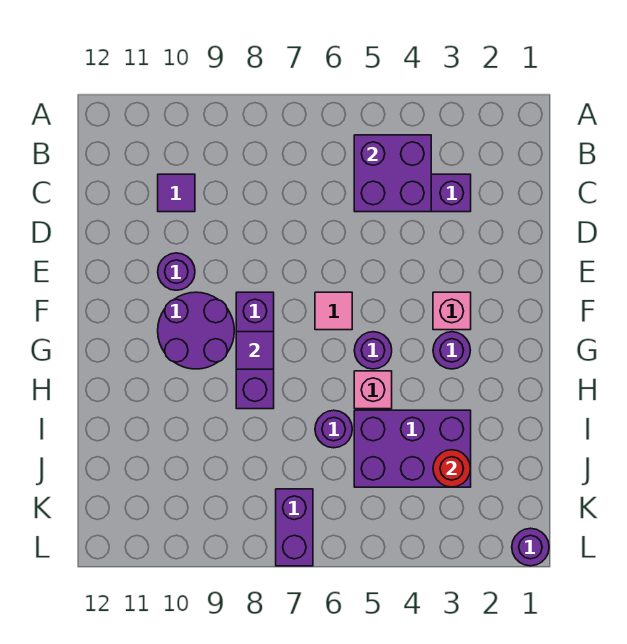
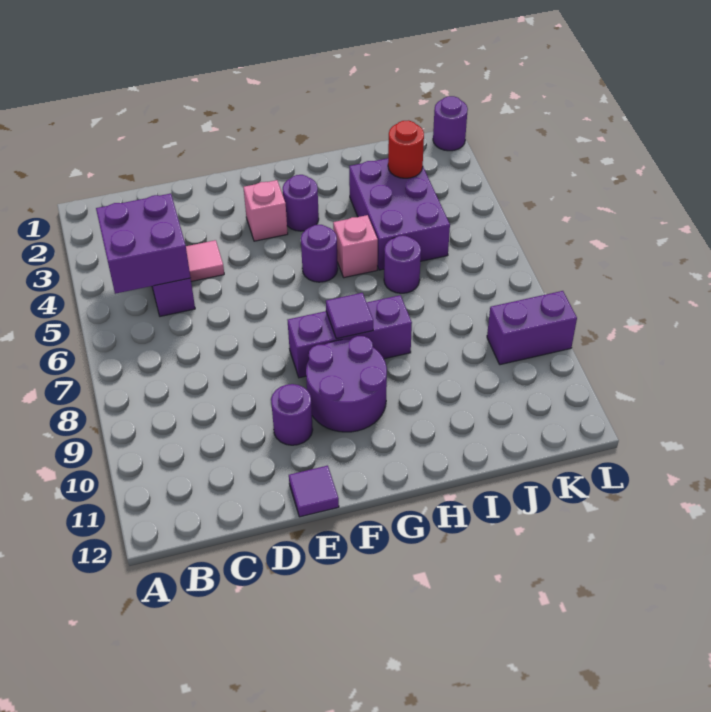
purple 1x1 tile [158,174,195,212] -> purple 1x1 tile moved to [289,466,339,517]
pink 1x1 tile [315,292,352,330] -> pink 1x1 tile moved to [186,240,224,281]
purple 1x2 brick [276,489,313,566] -> purple 1x2 brick moved to [487,291,577,365]

